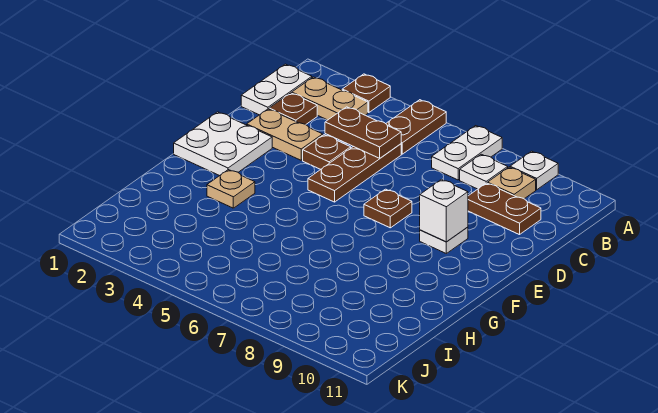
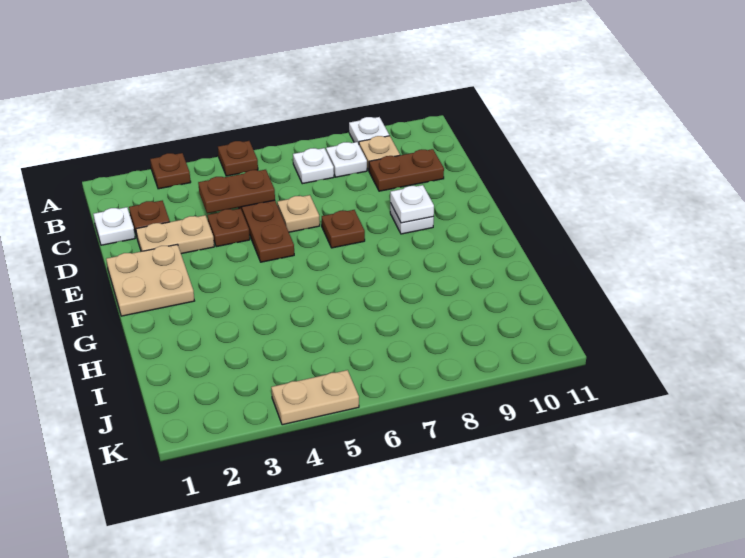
brown 1x2 plate [386,100,446,154] -> brown 1x1 plate [218,141,258,176]
white 1x2 plate [432,126,502,180] -> white 1x1 plate [293,148,334,184]
white 1x2 plate [241,64,312,115] -> white 1x1 plate [93,207,135,245]
tan 1x2 plate [292,77,368,120] -> tan 1x2 plate moved to [271,370,359,425]
white 2x2 plate [174,112,272,176] -> tan 2x2 plate [106,244,194,316]
white 1x1 brick [420,180,468,242] -> white 1x1 plate [390,185,434,223]
tan 1x1 plate [207,170,255,208] -> tan 1x1 plate moved to [277,195,320,232]

